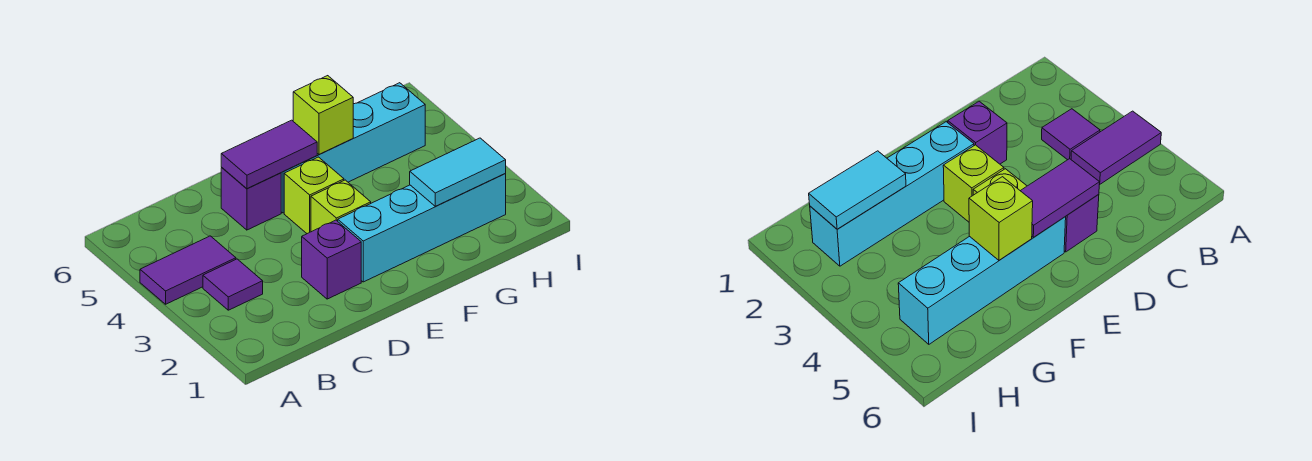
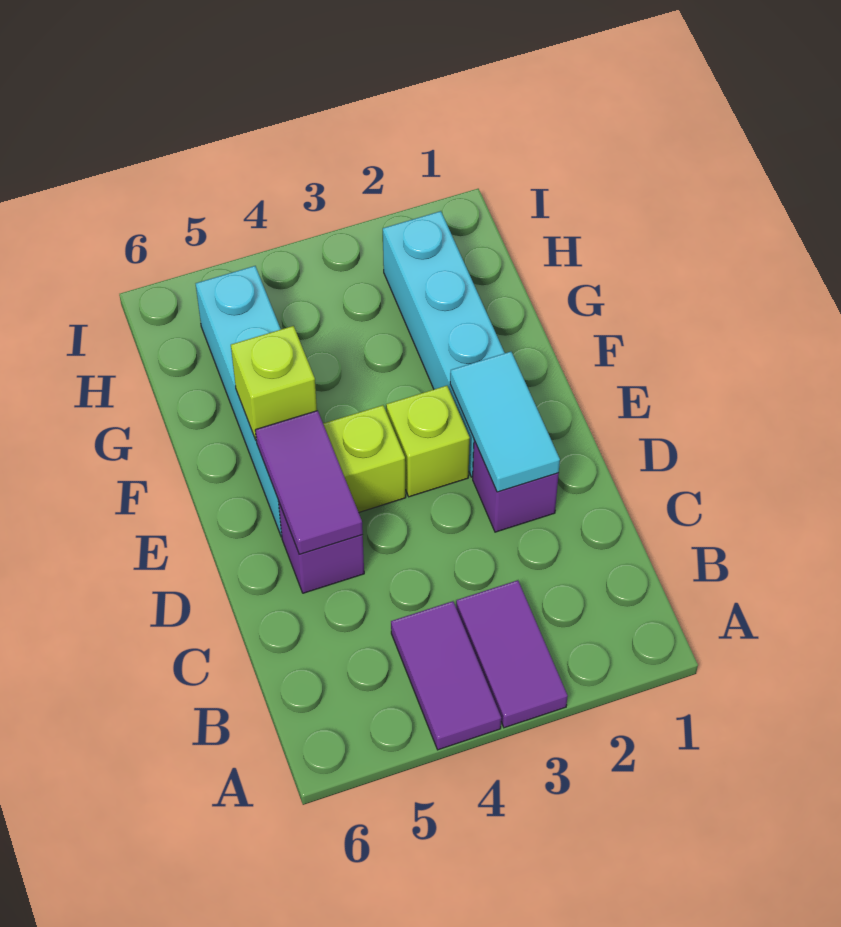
purple 1x1 tile [203,259,263,310] -> purple 1x2 tile [456,580,568,728]
cyan 1x2 tile [410,138,506,206] -> cyan 1x2 tile moved to [450,352,560,492]

